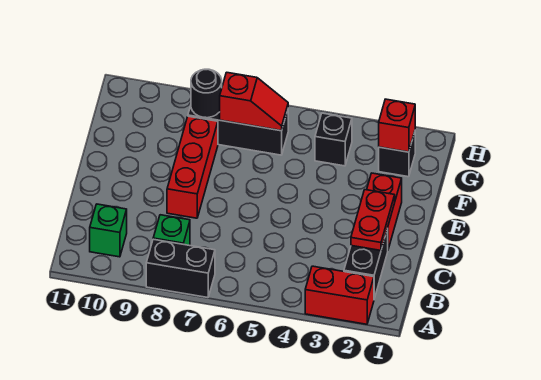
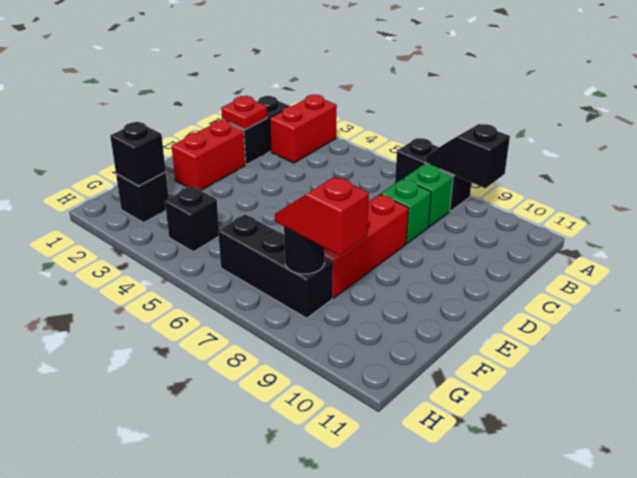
red 1x2 brick [305,266,374,324] -> red 1x2 brick turned to [270,95,337,163]
none -> black 1x2 slope [426,124,510,188]
green 1x1 brick [90,204,127,257] -> green 1x1 brick moved to [381,179,431,243]
red 1x2 plate [351,190,395,250] -> red 1x1 plate [221,96,267,130]
red 1x1 brick [379,99,415,152] -> black 1x1 brick [110,122,166,186]
red 1x2 slope [220,72,288,131] -> red 1x2 slope moved to [275,177,369,255]

